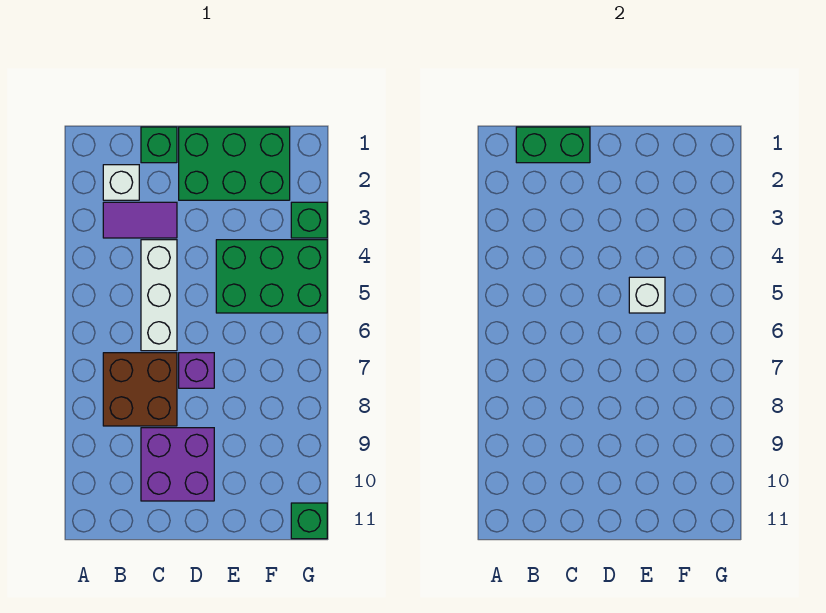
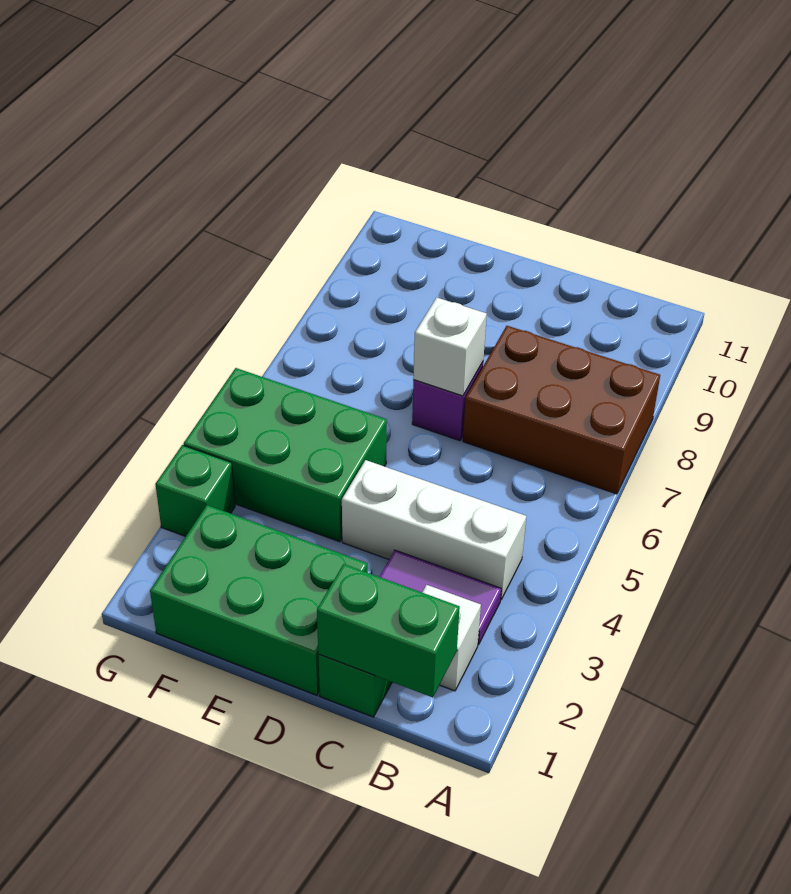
brown 2x2 brick [103,353,177,426] -> brown 2x3 brick [463,326,660,494]
white 1x3 brick [141,240,177,351] -> white 1x3 brick turned to [342,460,526,600]
purple 2x2 brick [141,428,214,501] -> none
white 1x1 brick [629,277,665,313] -> white 1x1 brick moved to [413,297,487,396]
green 1x1 brick [291,503,327,539] -> none

